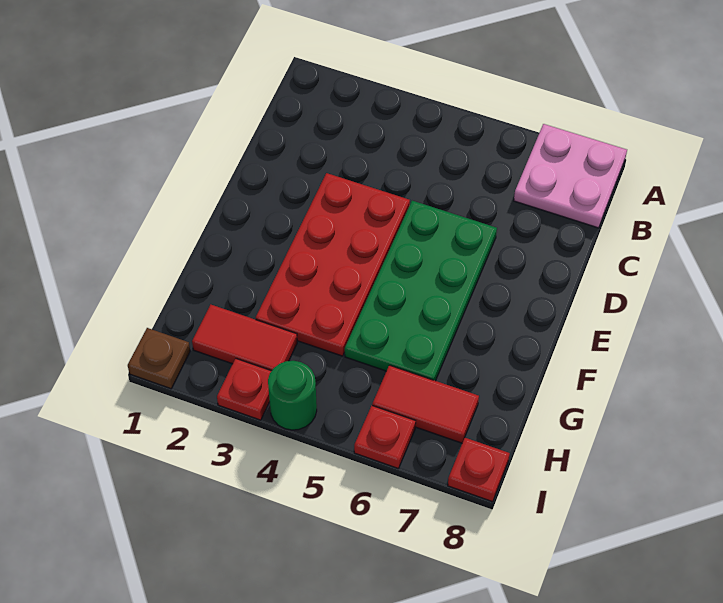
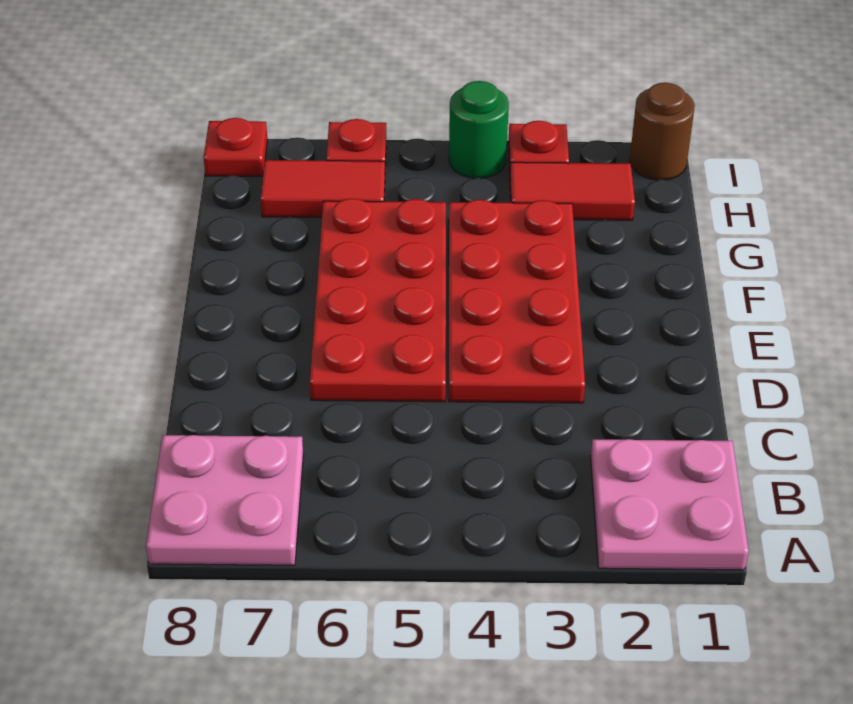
none -> pink 2x2 plate [591,439,749,570]
green 2x4 plate [345,201,497,381] -> red 2x4 plate [310,199,446,402]
brown 1x1 plate [128,328,190,389] -> brown 1x1 round brick [630,83,695,180]

